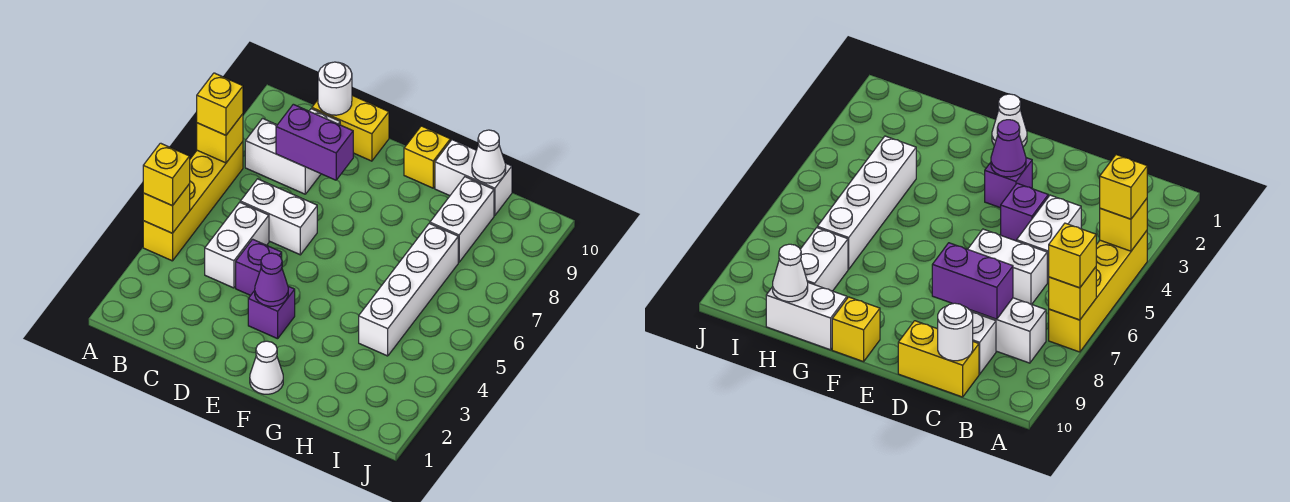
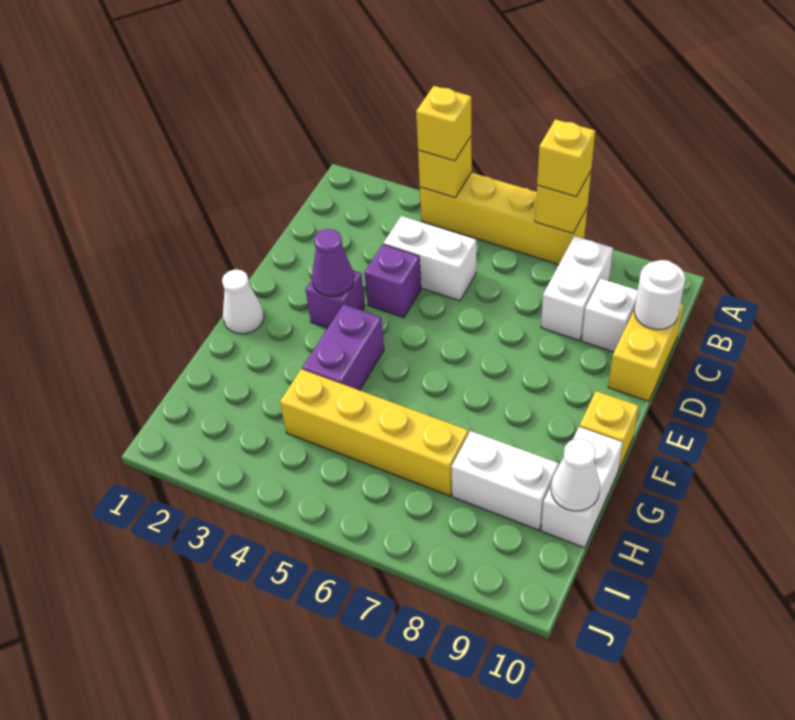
white 1x2 brick [240,179,317,255] -> none
purple 1x2 brick [276,104,353,180] -> purple 1x2 brick moved to [302,304,384,390]
white 1x4 brick [359,223,458,356] -> yellow 1x4 brick [280,369,468,496]

